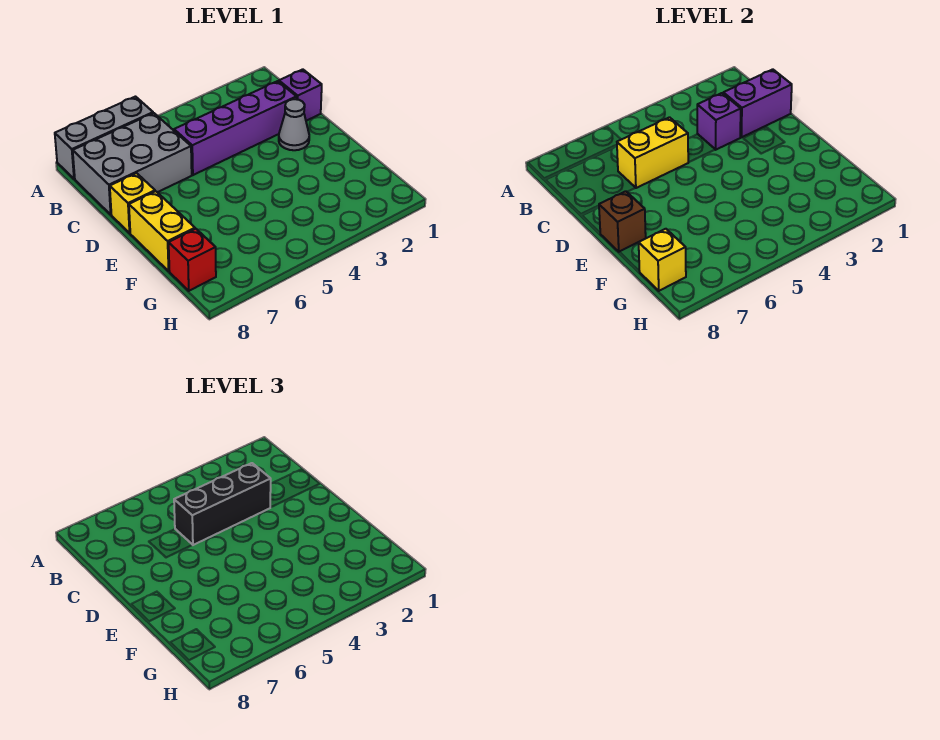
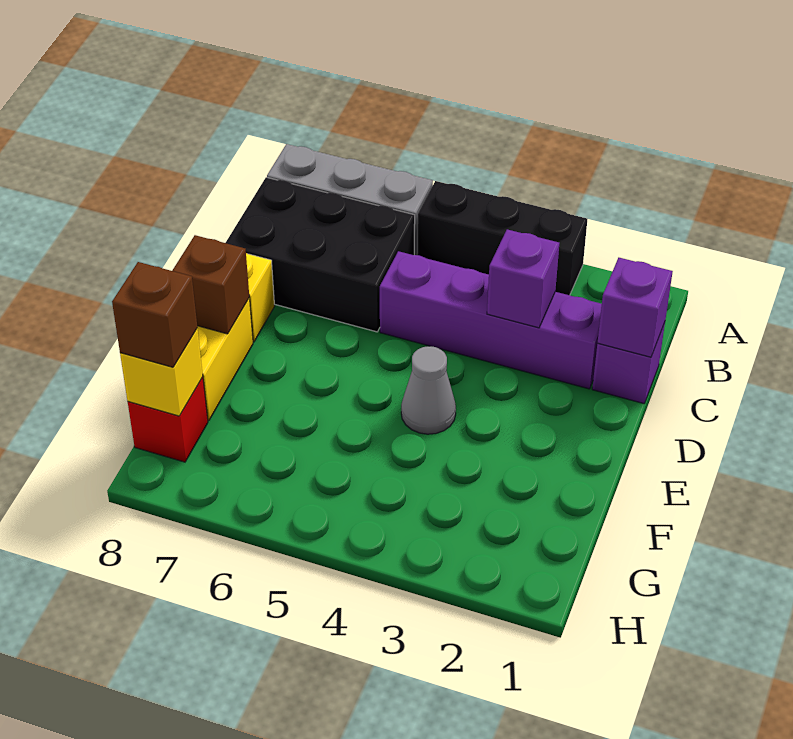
grey 2x3 brick [73,113,192,214] -> black 2x3 brick [226,177,415,332]
purple 1x2 brick [723,69,792,137] -> purple 1x1 brick [598,258,673,357]
black 1x3 brick [174,463,271,545] -> black 1x3 brick moved to [417,181,587,295]
yellow 1x2 brick [617,117,688,188] -> none
grey 1x1 cone [279,99,309,150] -> grey 1x1 cone moved to [401,346,456,434]
none -> brown 1x1 brick [112,262,197,367]

